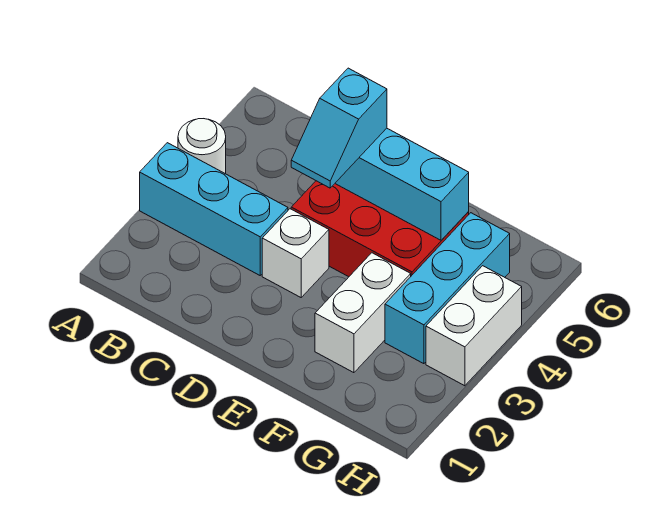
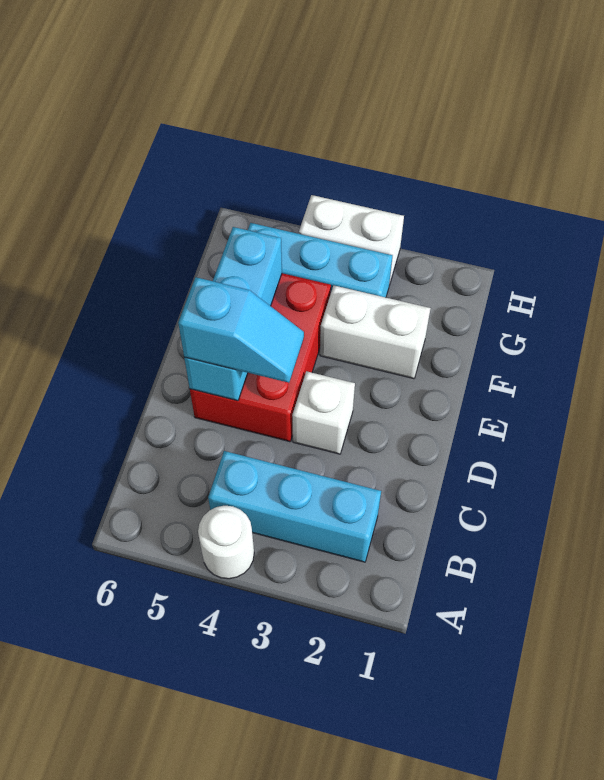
cyan 1x3 brick [140,143,288,275] -> cyan 1x3 brick turned to [208,451,381,562]

